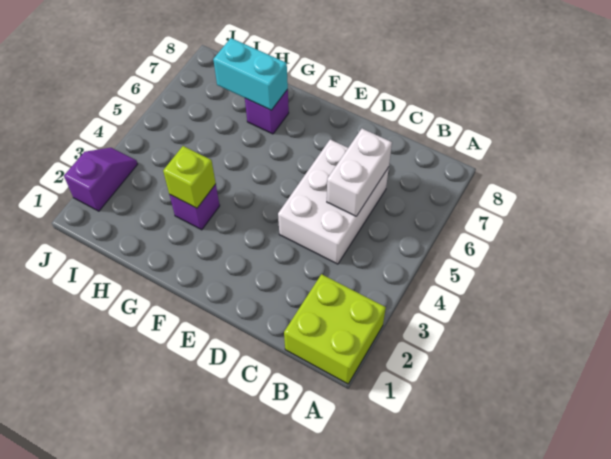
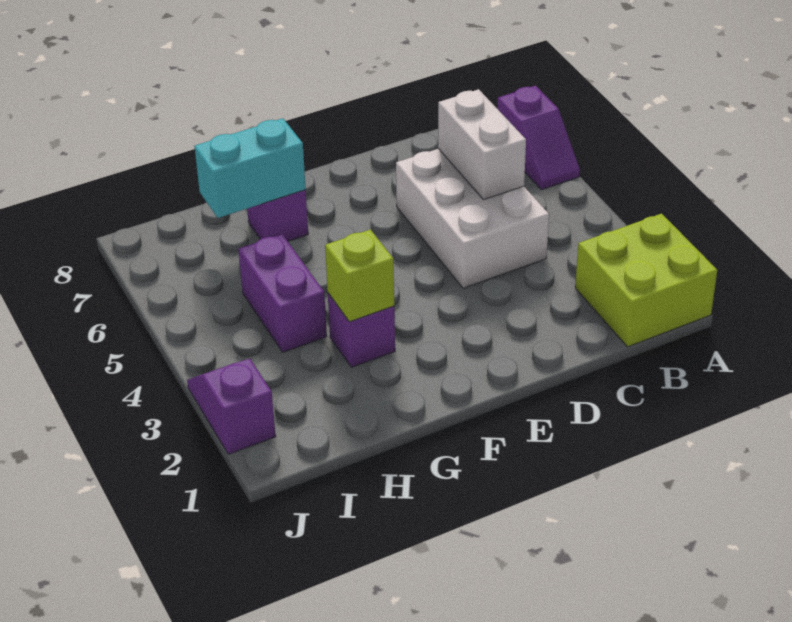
none -> purple 1x2 slope [497,86,580,190]
none -> purple 1x2 brick [238,234,327,352]

